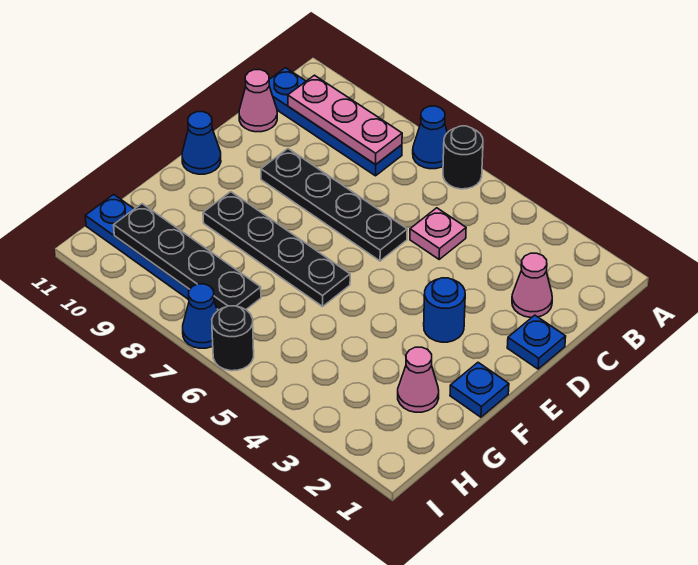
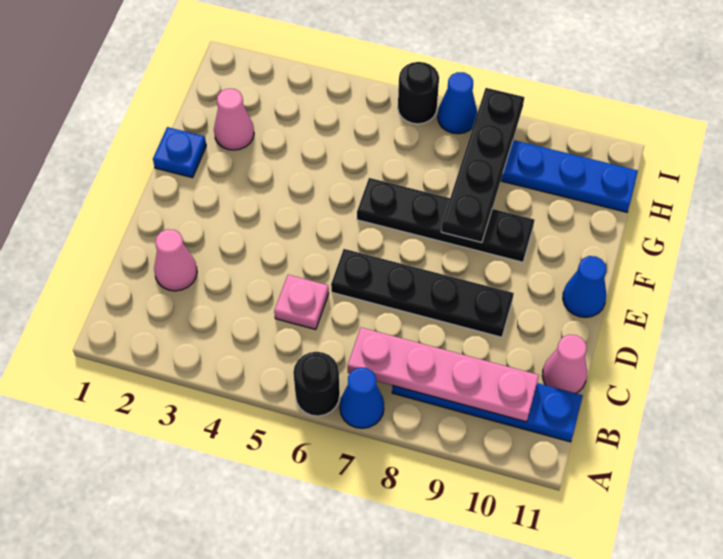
pink 1x3 plate [288,75,402,165] -> pink 1x4 plate [348,327,539,422]
blue 1x1 plate [507,315,566,369] -> none
blue 1x1 round brick [424,278,465,342] -> none
black 1x4 plate [114,204,261,310] -> black 1x4 plate turned to [441,88,524,243]

